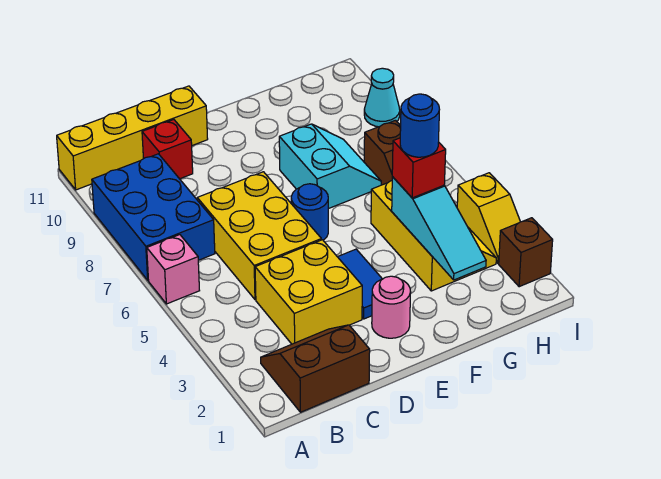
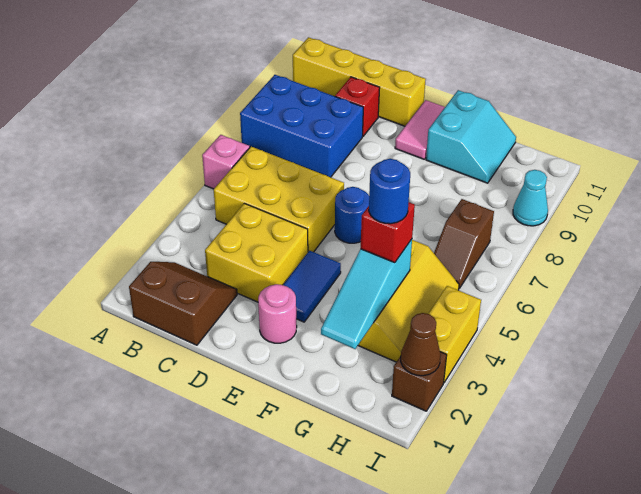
blue 2x3 brick [92,154,215,280] -> blue 2x3 brick turned to [240,75,363,177]
yellow 2x3 brick [197,172,321,300] -> yellow 2x3 brick turned to [214,147,344,252]
none -> pink 1x2 tile [395,100,445,159]
cyan 2x2 slope [279,124,381,209] -> cyan 2x2 slope moved to [426,90,516,183]
none -> brown 1x1 cone [401,313,440,376]
yellow 1x2 slope [457,173,520,263] -> yellow 1x2 brick [429,286,481,382]

